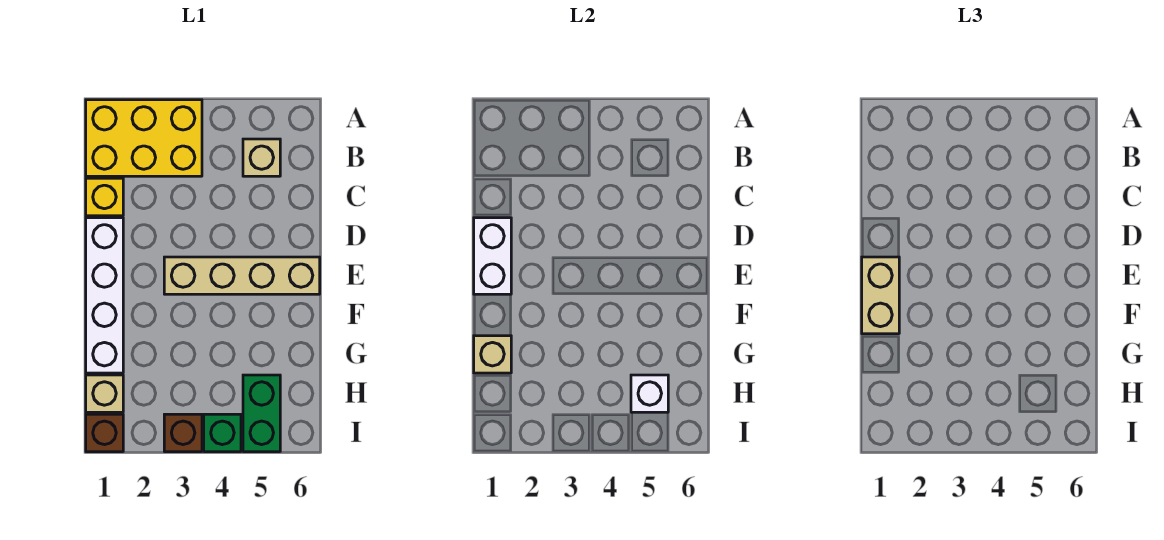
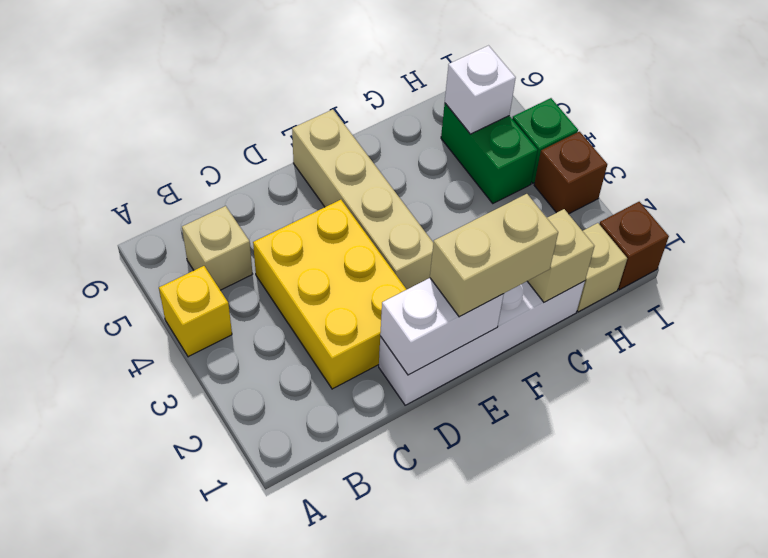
yellow 2x3 brick [86,100,202,176] -> yellow 2x3 brick moved to [253,200,407,389]
yellow 1x1 brick [86,178,123,216] -> yellow 1x1 brick moved to [159,266,232,357]
green 1x2 brick [243,375,280,452] -> green 1x2 brick turned to [441,103,538,203]

